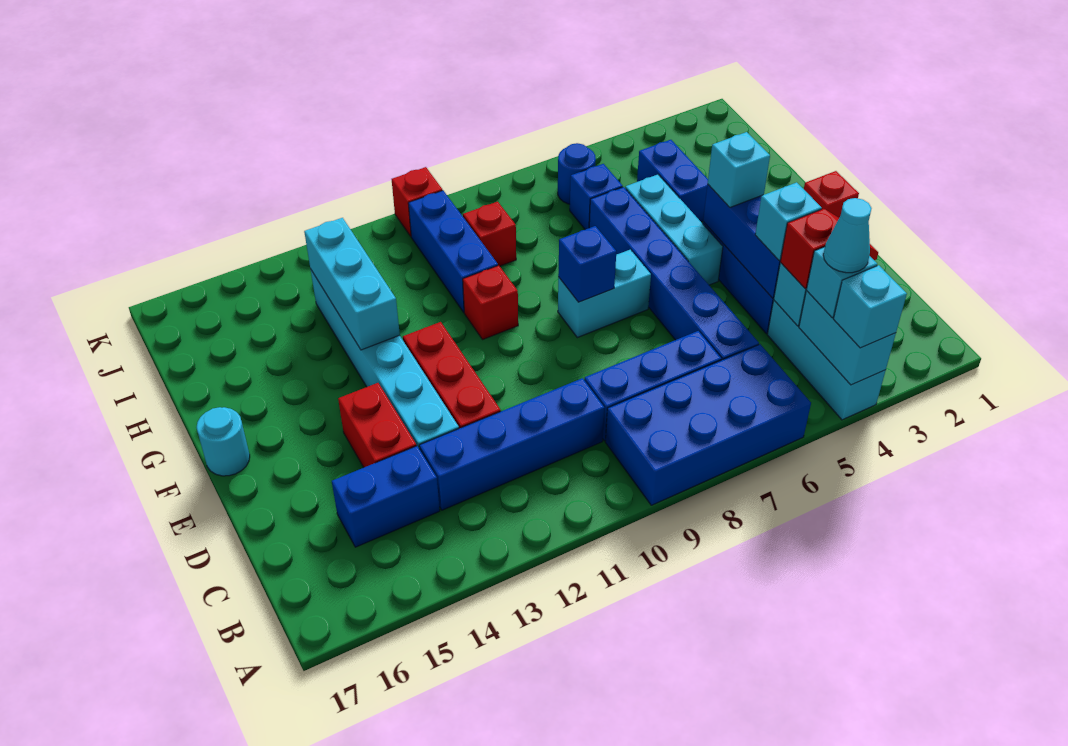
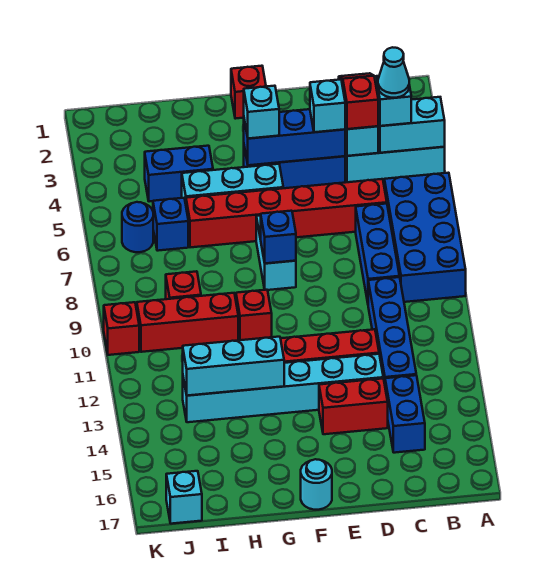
cyan 1x1 brick [834,265,907,348] -> cyan 1x1 brick moved to [166,471,202,524]
blue 1x6 brick [589,187,759,360] -> red 1x6 brick [186,179,387,247]
blue 1x3 brick [408,191,498,312] -> red 1x3 brick [137,293,238,352]

